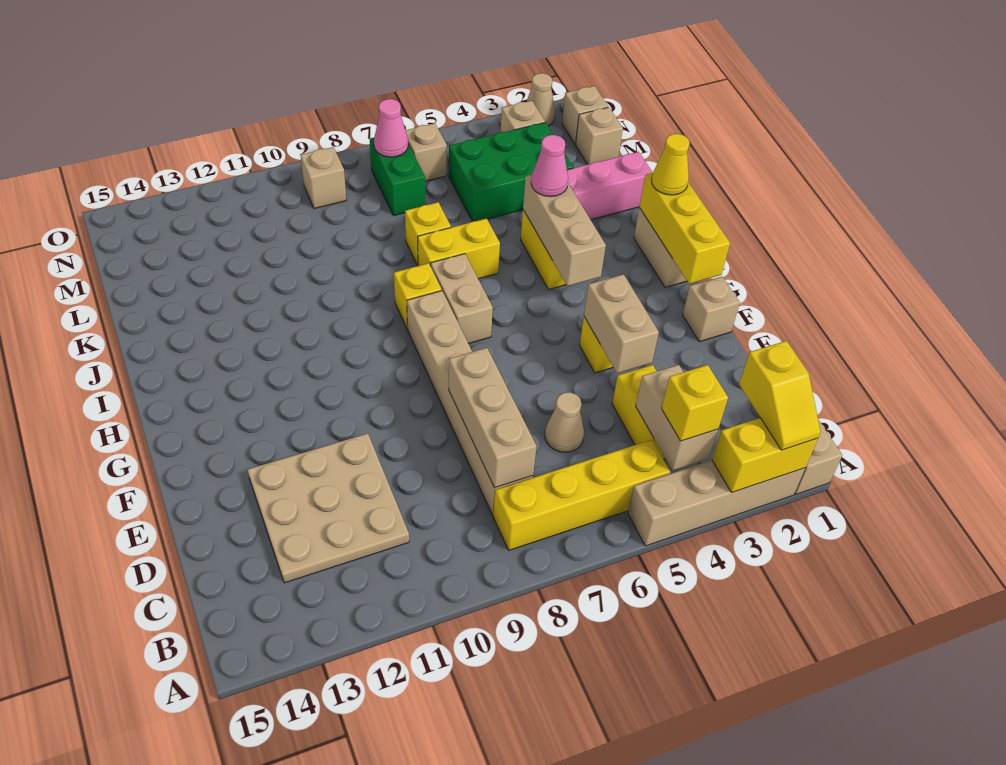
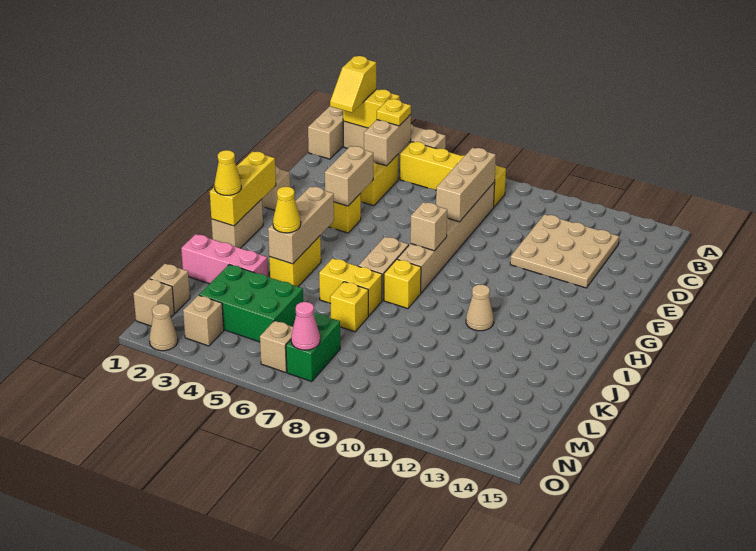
yellow 1x2 slope [739,341,821,450] -> yellow 1x2 slope turned to [330,56,376,113]
yellow 1x1 brick [662,365,728,441] -> yellow 1x1 plate [377,99,411,126]
tan 1x1 cone [545,392,584,452] -> tan 1x1 cone moved to [466,285,494,331]
pink 1x1 cone [531,135,568,197] -> yellow 1x1 cone [273,187,301,233]
tan 1x1 brick [301,147,346,209] -> tan 1x1 brick moved to [410,202,447,251]

